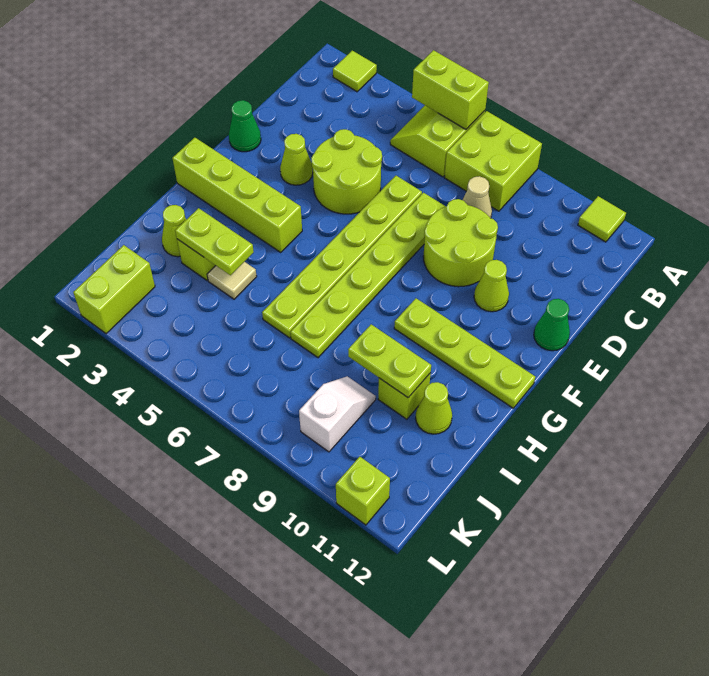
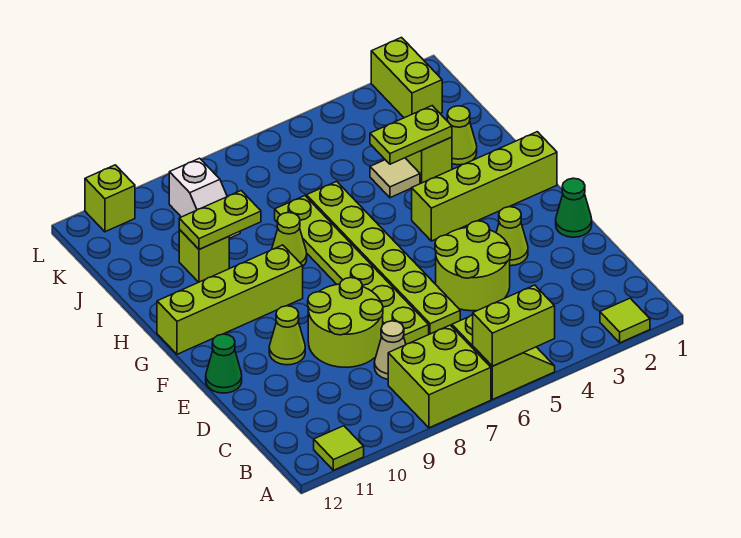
lime 1x4 plate [394,298,535,408] -> lime 1x4 brick [157,245,303,354]
lime 1x1 cone [416,382,452,434] -> lime 1x1 cone moved to [272,213,307,266]

